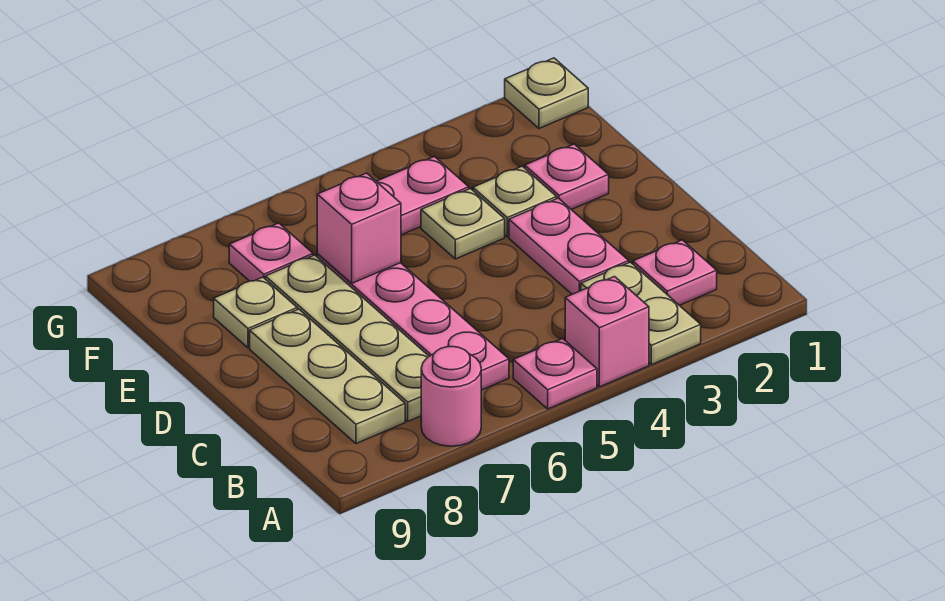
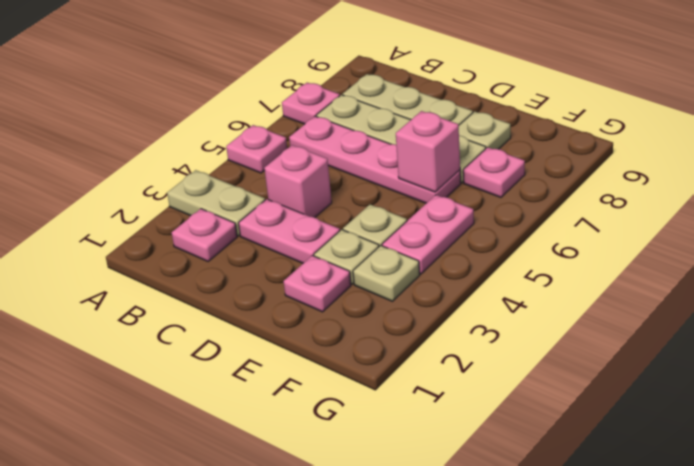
pink 1x1 brick [565,277,649,387] -> pink 1x1 brick moved to [264,145,332,217]
pink 1x1 round brick [421,347,481,446] -> pink 1x1 plate [282,83,340,124]
tan 1x1 plate [505,58,588,128] -> tan 1x1 plate moved to [353,245,420,301]

